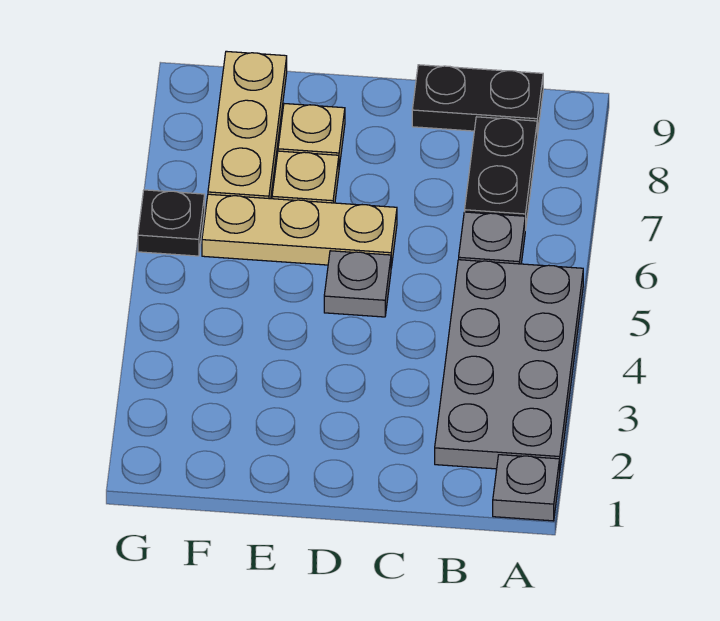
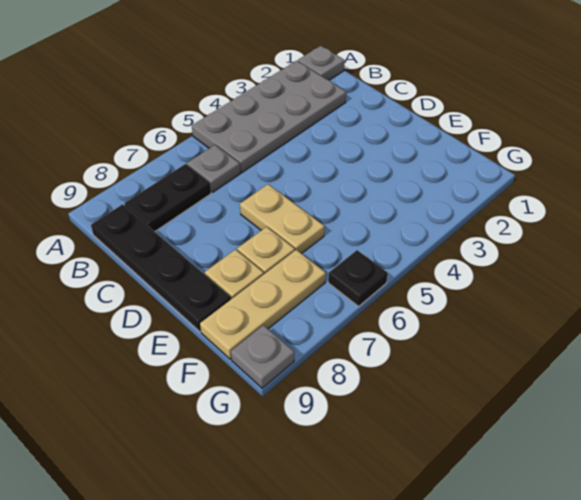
black 1x2 plate [412,65,543,135] -> black 1x4 plate [91,204,231,332]
grey 1x1 plate [324,251,391,317] -> grey 1x1 plate moved to [231,325,294,388]
tan 1x3 plate [202,194,397,268] -> tan 1x2 plate [240,184,325,254]

